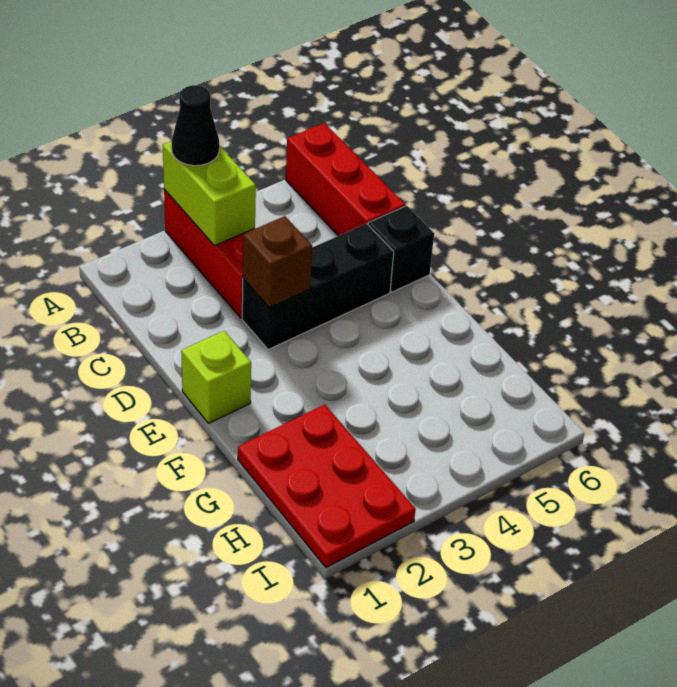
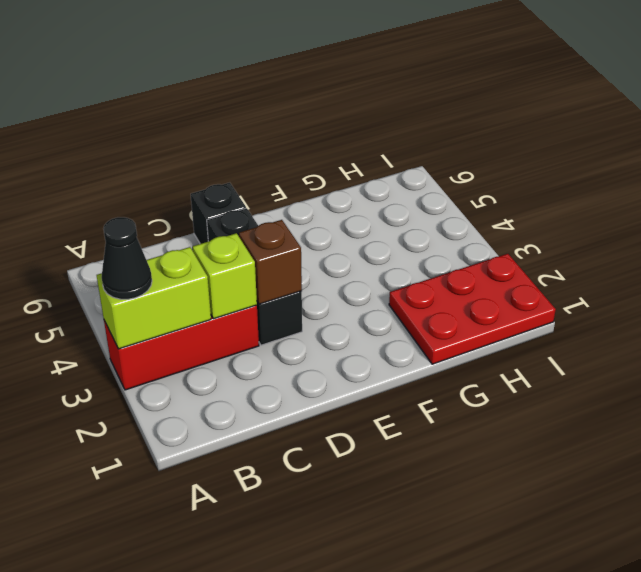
red 1x3 brick [286,123,405,236] -> none
lime 1x1 brick [181,331,251,423] -> lime 1x1 brick moved to [193,233,257,319]

